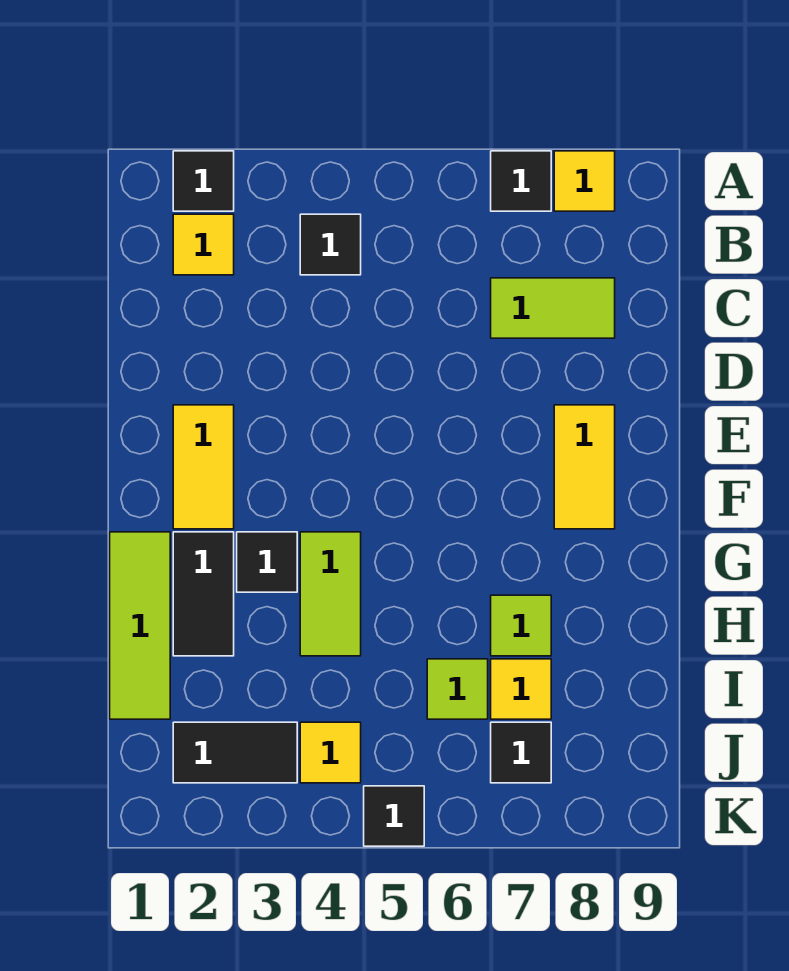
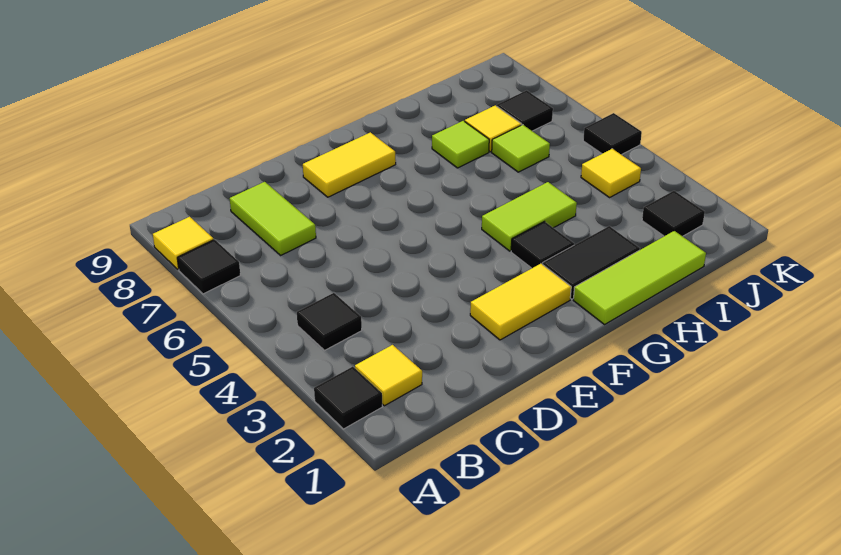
black 1x2 tile [173,722,297,783] -> black 1x1 tile [642,191,705,236]

